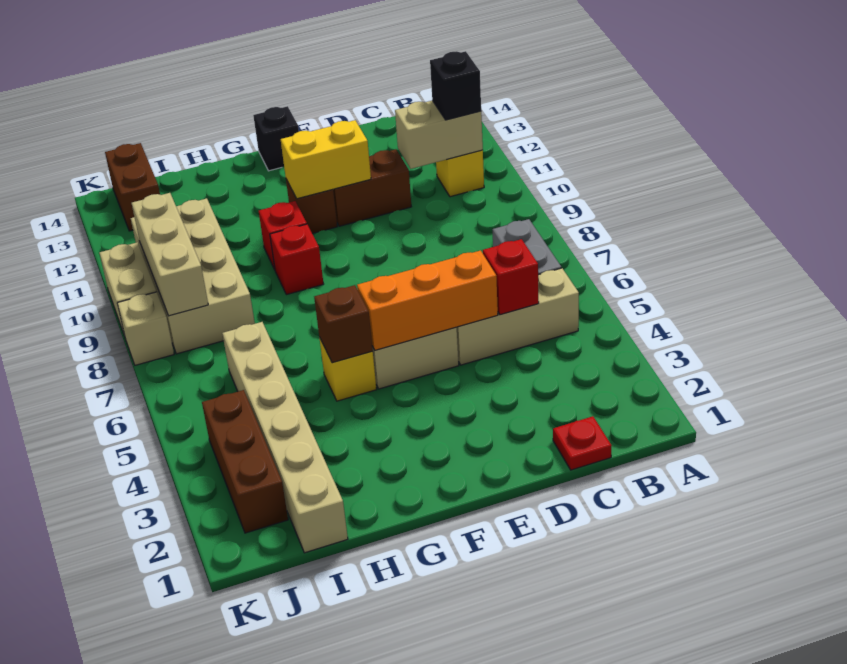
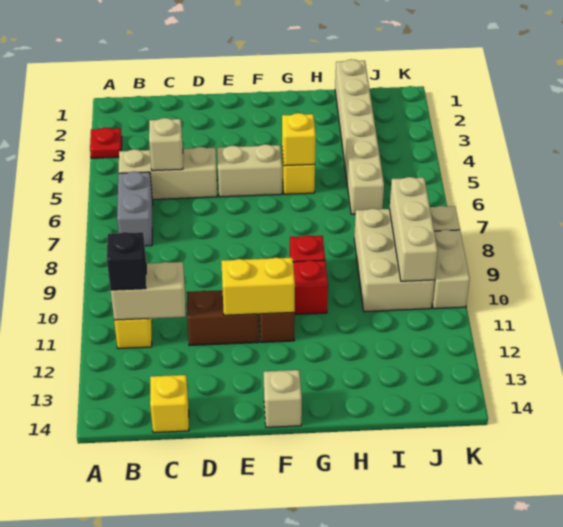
red 1x1 plate [553,416,612,470] -> red 1x1 plate moved to [90,127,122,158]
red 1x1 brick [483,239,539,315] -> tan 1x1 brick [149,118,183,171]
none -> yellow 1x1 brick [150,375,189,433]
orange 1x3 brick [357,250,498,350] -> none
black 1x1 brick [253,106,299,171] -> tan 1x1 brick [264,370,302,427]
brown 1x1 brick [314,285,373,363] -> yellow 1x1 brick [282,113,316,166]
tan 2x4 brick [131,198,255,354] -> tan 2x3 brick [354,208,434,312]
brown 1x3 brick [202,390,288,533] -> none
brown 1x2 brick [105,143,160,231] -> none

